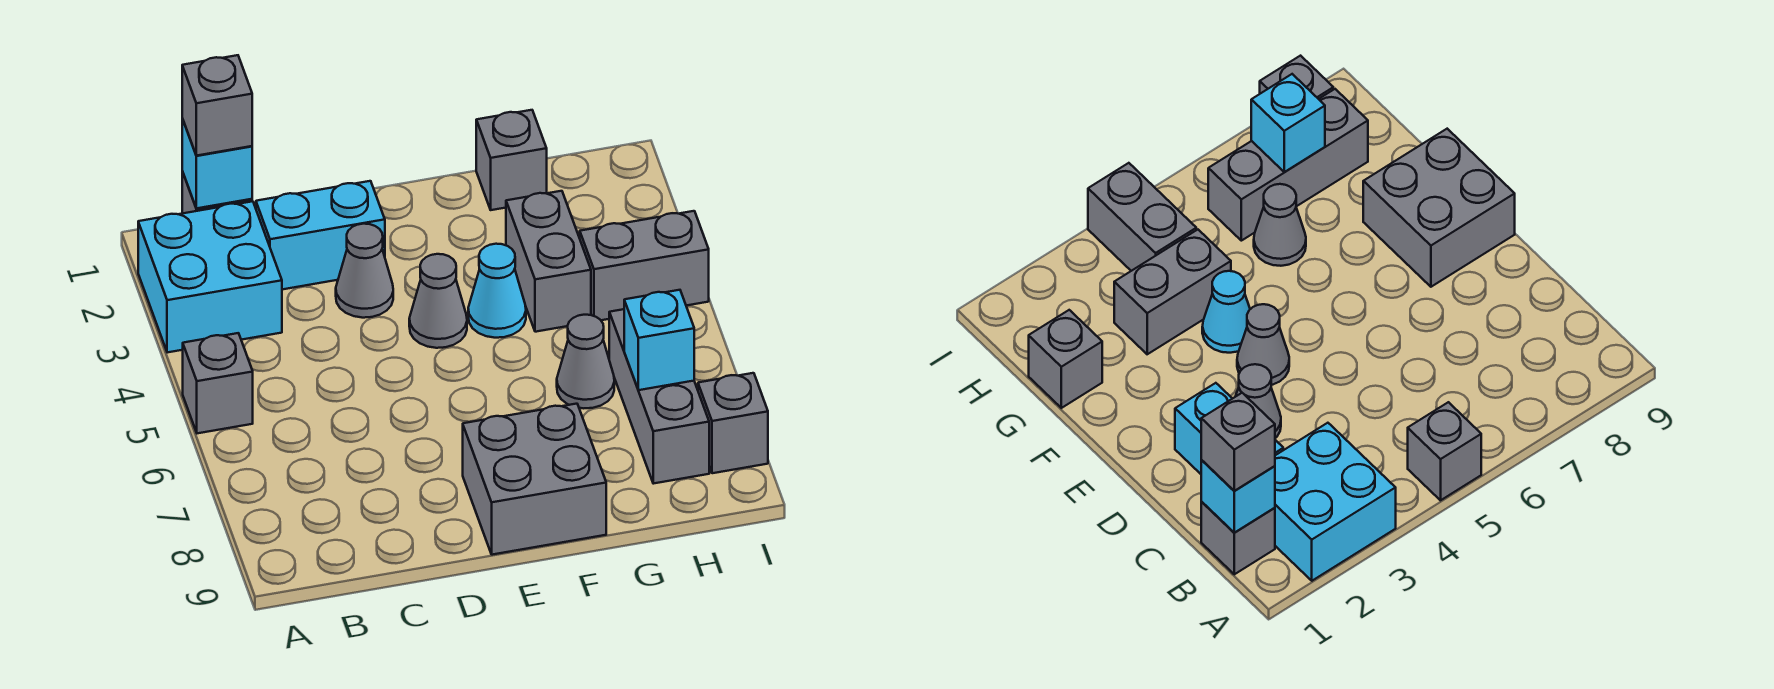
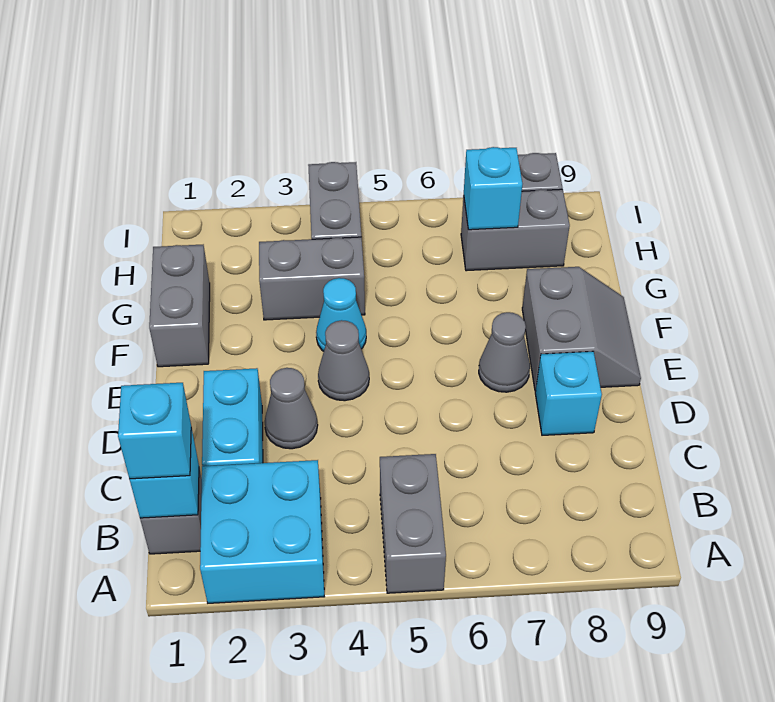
grey 1x1 brick [183,333,253,433] -> grey 1x2 brick [380,454,446,593]
grey 1x1 brick [182,55,252,156] -> cyan 1x1 brick [118,383,191,479]
none -> cyan 1x1 brick [535,351,602,435]
grey 2x2 brick [463,404,606,555] -> grey 2x2 slope [522,267,641,391]
grey 1x1 brick [476,110,547,210] -> grey 1x2 brick [149,245,210,367]
grey 1x1 cone [557,315,614,408] -> grey 1x1 cone moved to [479,312,530,392]
grey 1x3 brick [609,309,709,484] -> grey 1x2 brick [461,189,570,271]

